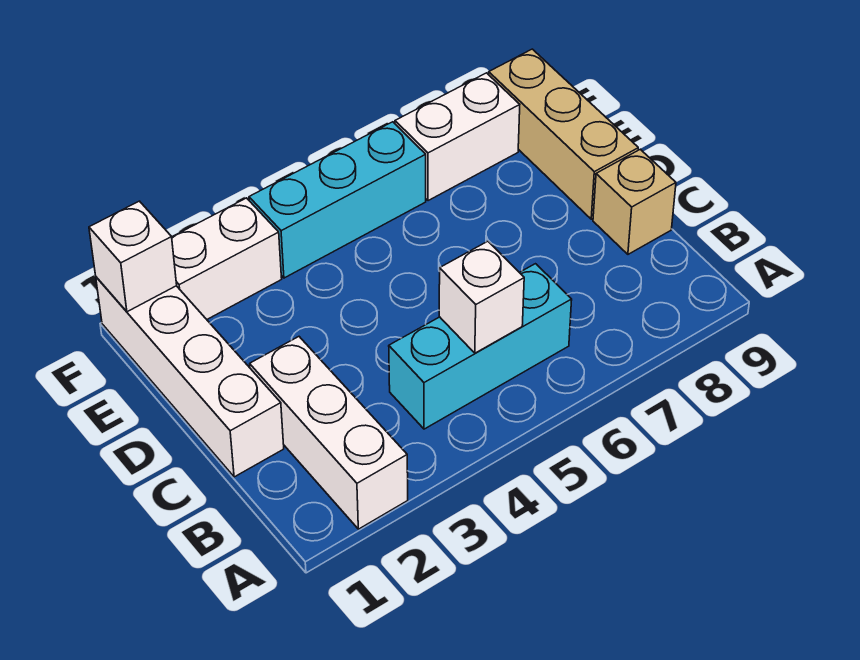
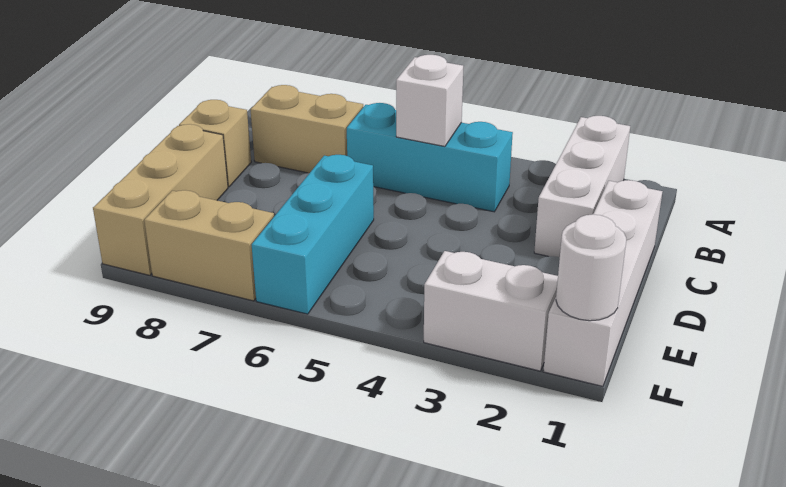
none -> tan 1x2 brick [250,85,363,173]
white 1x1 brick [89,201,177,312] -> white 1x1 round brick [556,214,626,321]
cyan 1x3 brick [249,122,426,278] -> cyan 1x3 brick turned to [252,155,374,314]
white 1x2 brick [395,73,520,201] -> tan 1x2 brick [144,190,274,301]

